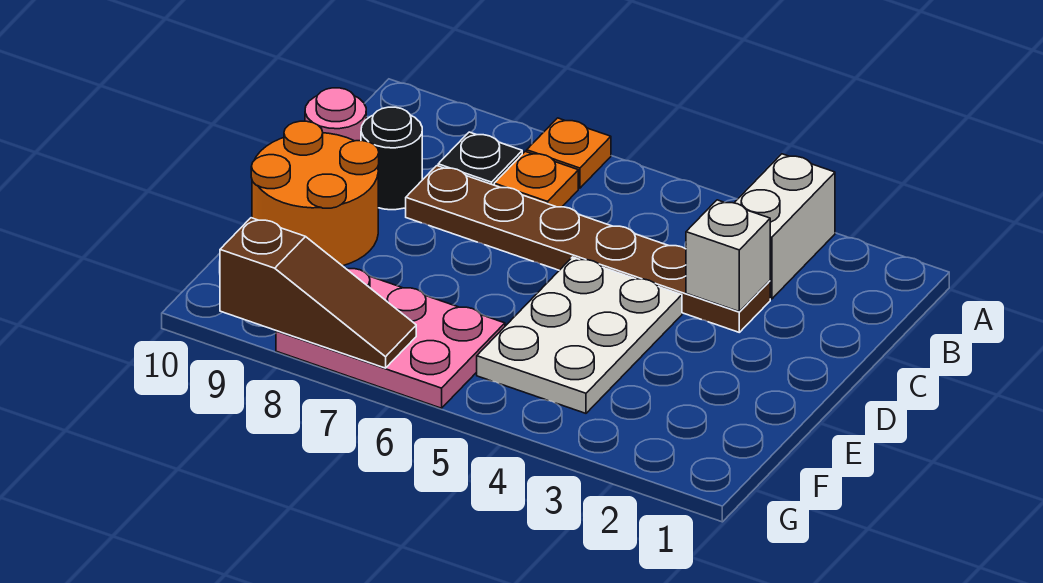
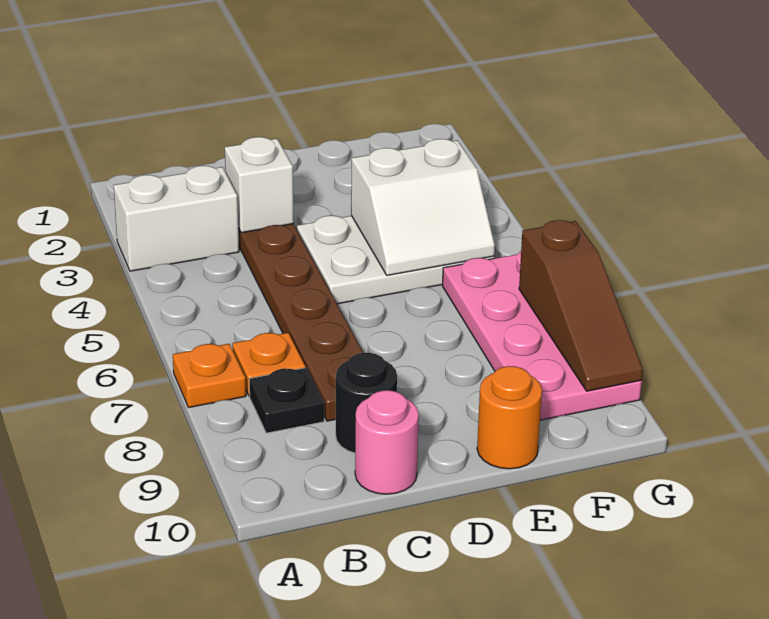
orange 2x2 round brick [251,121,379,266] -> orange 1x1 round brick [477,366,542,469]
none -> white 2x2 slope [351,139,495,275]
pink 2x3 plate [276,268,505,408] -> pink 2x4 plate [443,251,642,420]
brown 1x3 slope [220,218,416,368] -> brown 1x3 slope turned to [519,220,643,391]

